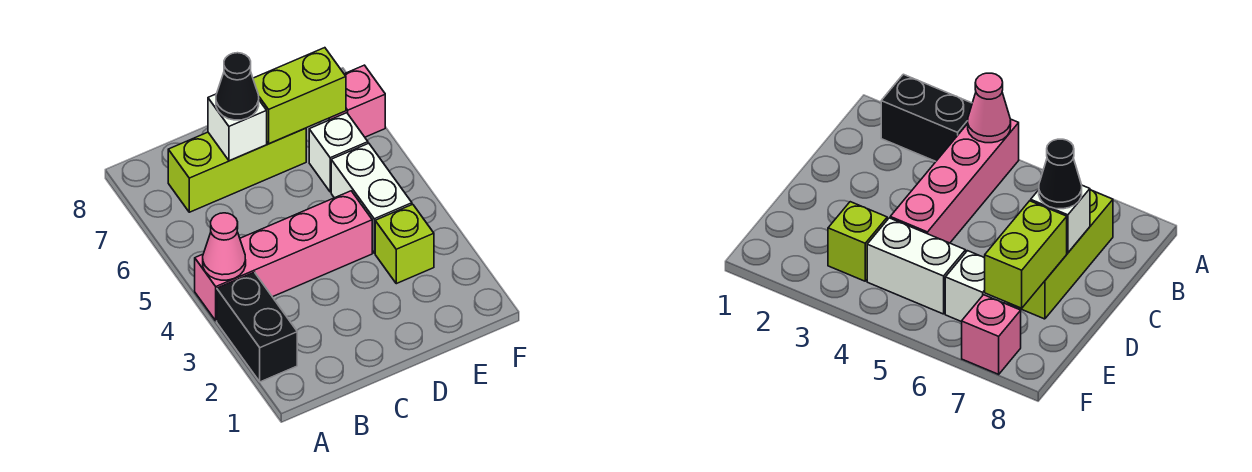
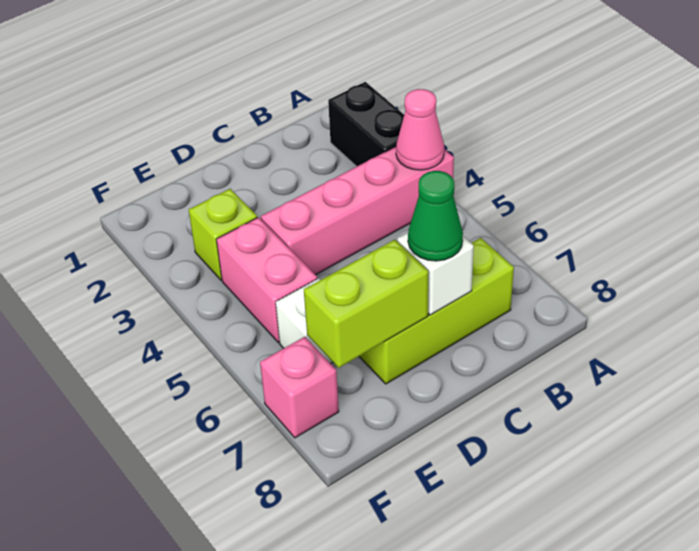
black 1x1 cone [216,53,259,120] -> green 1x1 cone [408,171,463,261]
white 1x2 brick [331,143,412,253] -> pink 1x2 brick [216,217,317,343]

